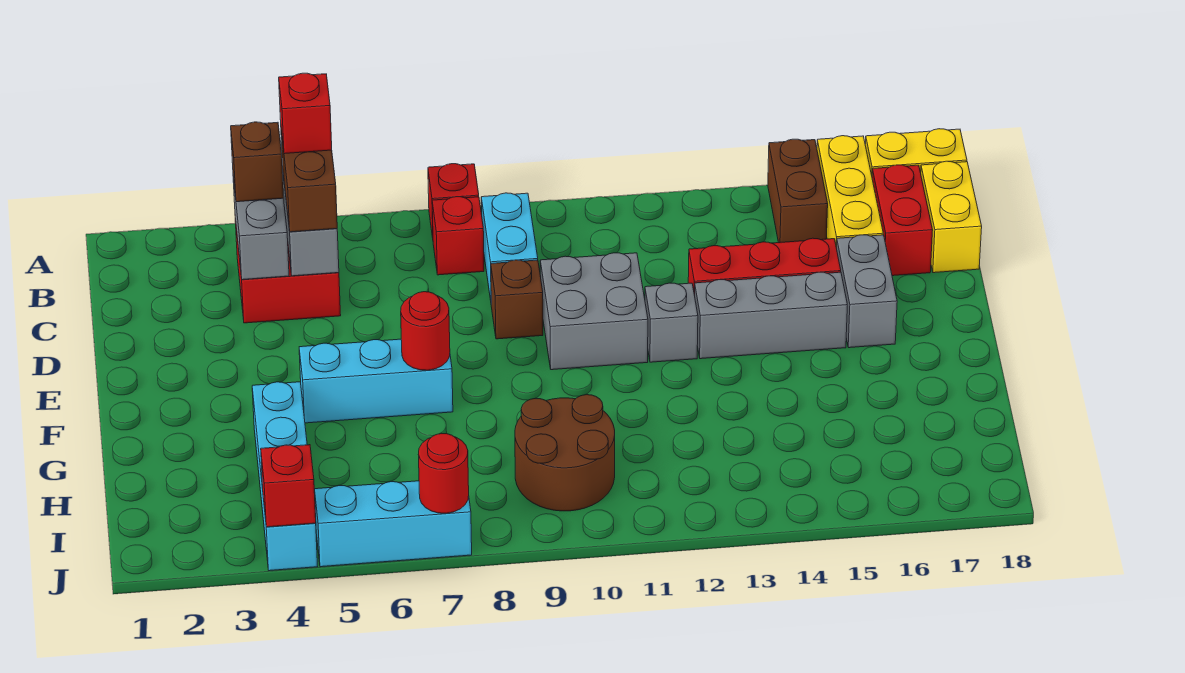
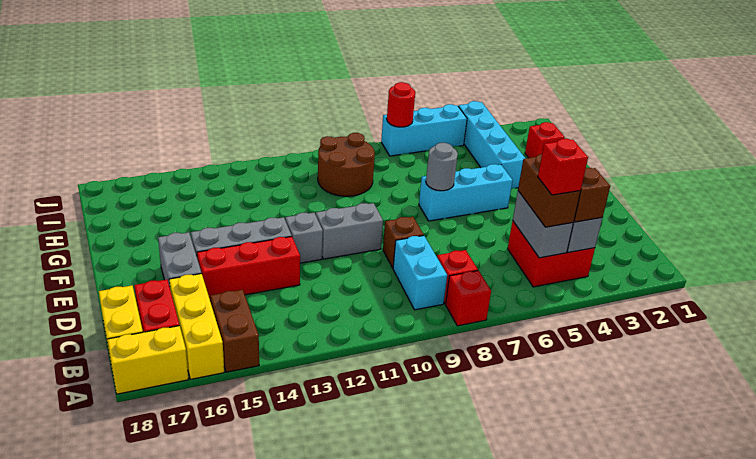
grey 2x2 brick [540,253,648,370] -> grey 1x2 brick [316,203,383,259]
red 1x1 round brick [401,292,450,370] -> grey 1x1 round brick [426,143,458,191]
red 1x1 brick [261,445,316,527] -> red 1x1 brick moved to [525,122,565,158]

